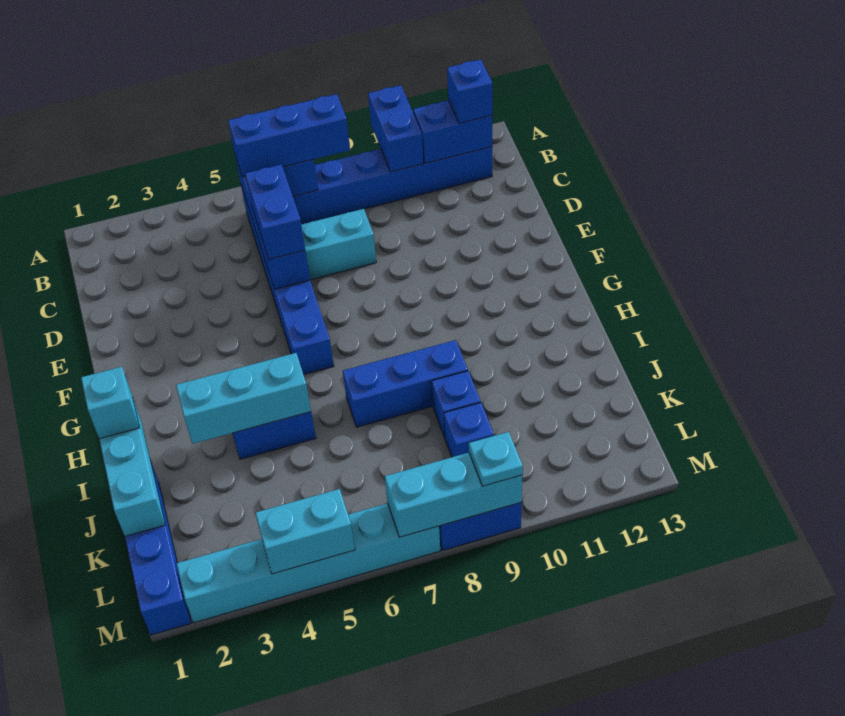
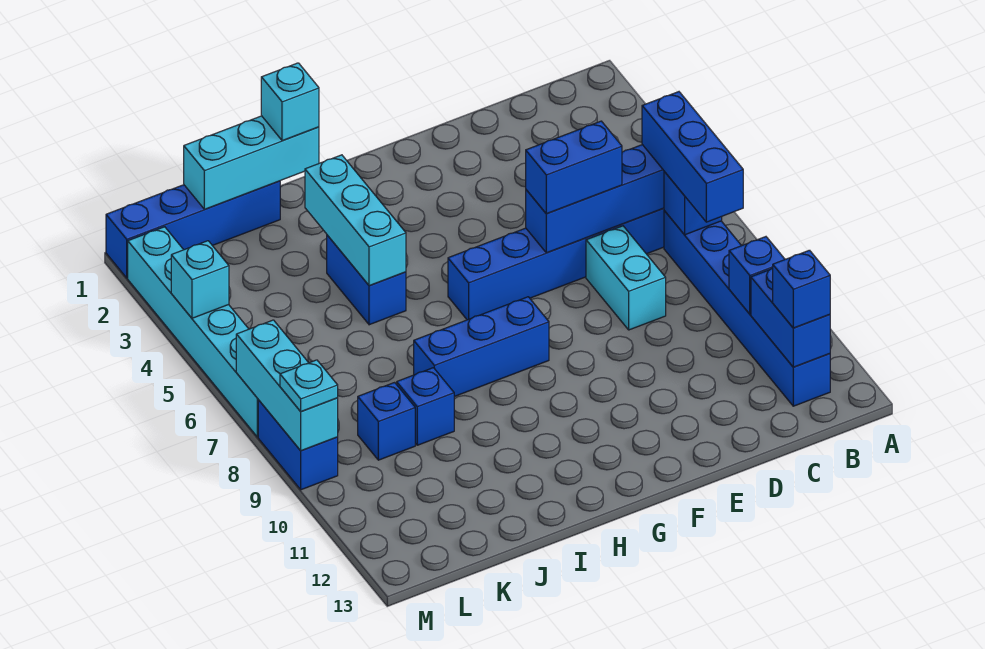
blue 1x2 brick [368,85,423,172] -> blue 1x1 brick [729,237,785,314]
blue 1x3 brick [343,340,468,427] -> blue 1x3 brick turned to [414,297,549,397]
cyan 1x2 brick [255,489,355,574] -> cyan 1x1 brick [171,241,229,318]

